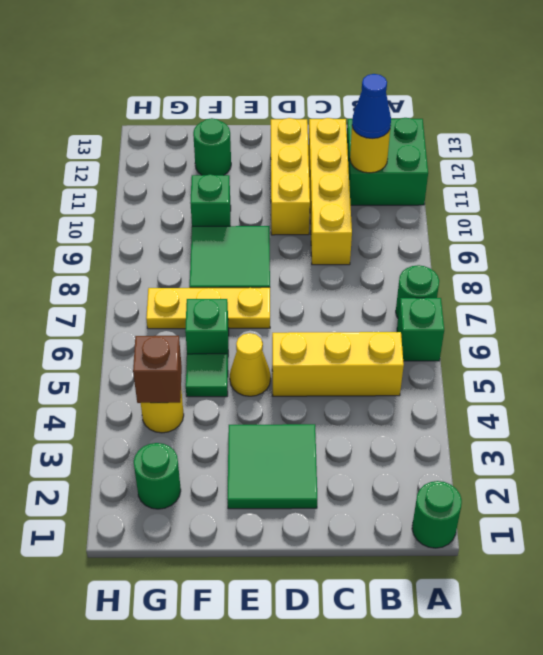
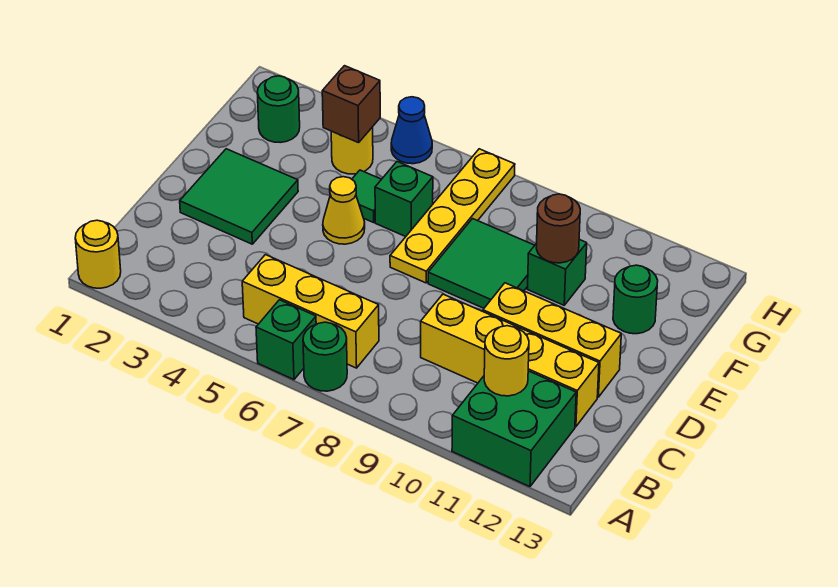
green 1x1 round brick [412,481,462,548] -> yellow 1x1 round brick [75,220,121,288]
yellow 1x3 brick [272,332,404,396] -> yellow 1x3 brick turned to [242,255,379,368]
blue 1x1 cone [352,74,391,139] -> blue 1x1 cone moved to [391,97,432,164]
yellow 1x3 plate [146,287,270,329] -> yellow 1x4 plate [390,149,515,283]
none -> brown 1x1 round brick [536,194,580,263]

